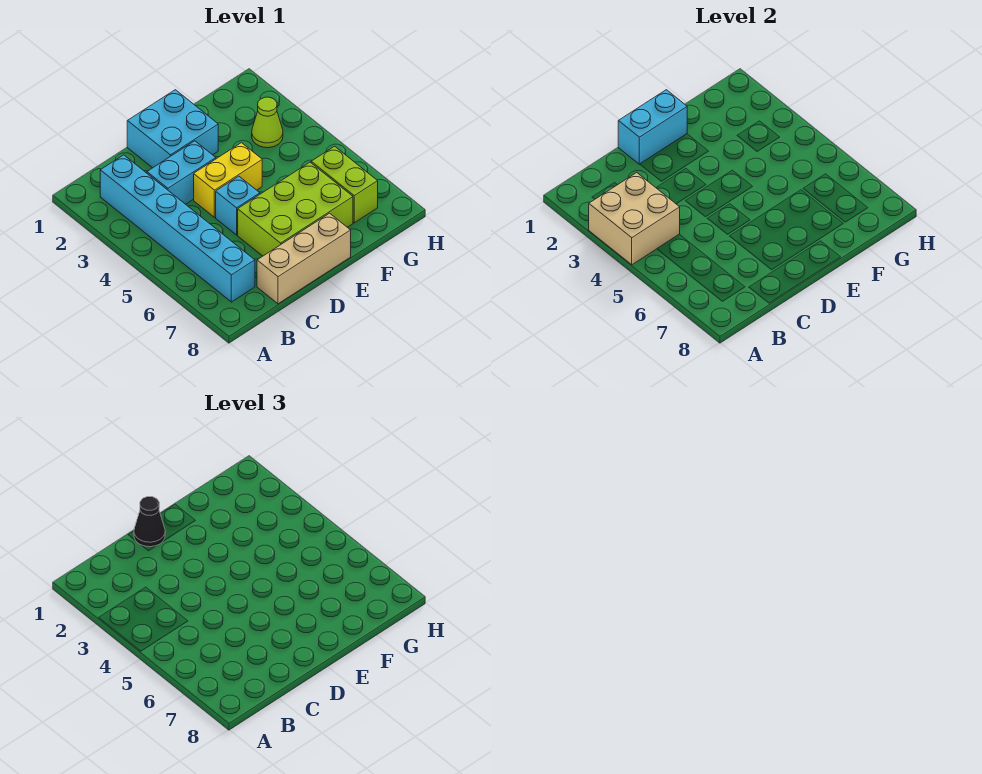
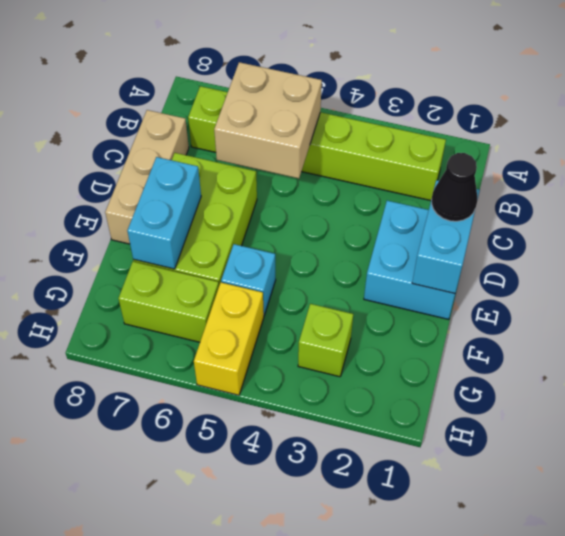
tan 2x2 brick [589,173,680,265] -> tan 2x2 brick moved to [214,62,322,178]
cyan 1x6 brick [100,155,255,302] -> lime 1x6 brick [188,86,446,201]
cyan 1x2 brick [147,141,216,204] -> cyan 1x2 brick moved to [127,157,201,269]
yellow 1x2 brick [194,143,262,217] -> yellow 1x2 brick moved to [194,283,264,395]
cyan 1x1 brick [216,176,260,235] -> cyan 1x1 brick moved to [221,244,276,315]
lime 1x1 cone [252,97,283,148] -> lime 1x1 brick [298,304,353,377]

